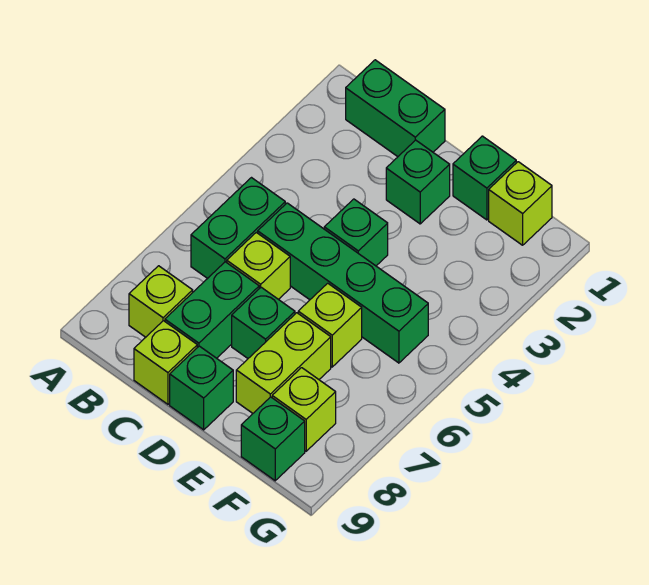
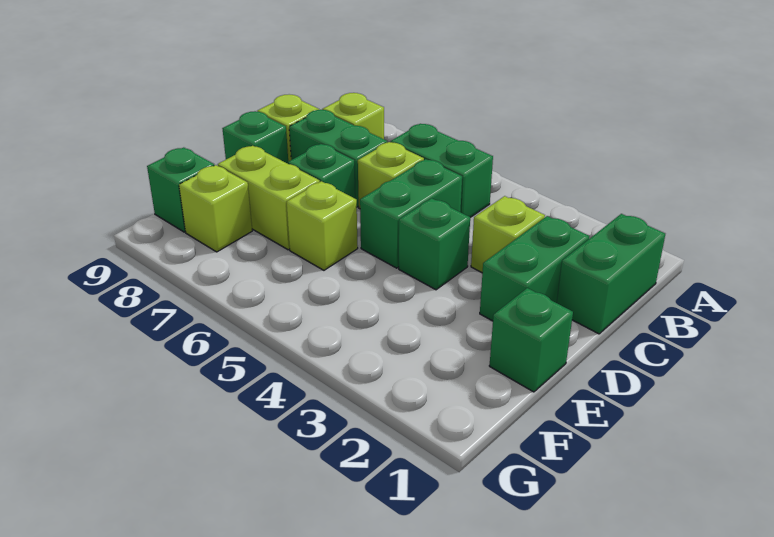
green 1x4 brick [258,203,428,363] -> green 1x2 brick [360,159,462,268]
green 1x1 brick [386,140,450,224] -> green 1x2 brick [480,216,590,321]
lime 1x1 brick [489,162,552,245] -> lime 1x1 brick moved to [471,196,545,273]

